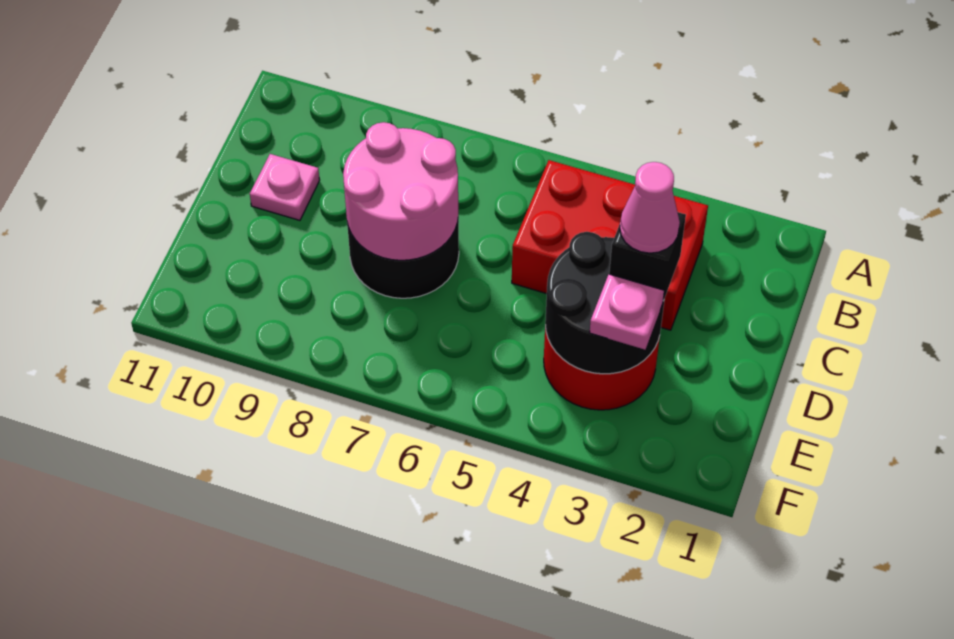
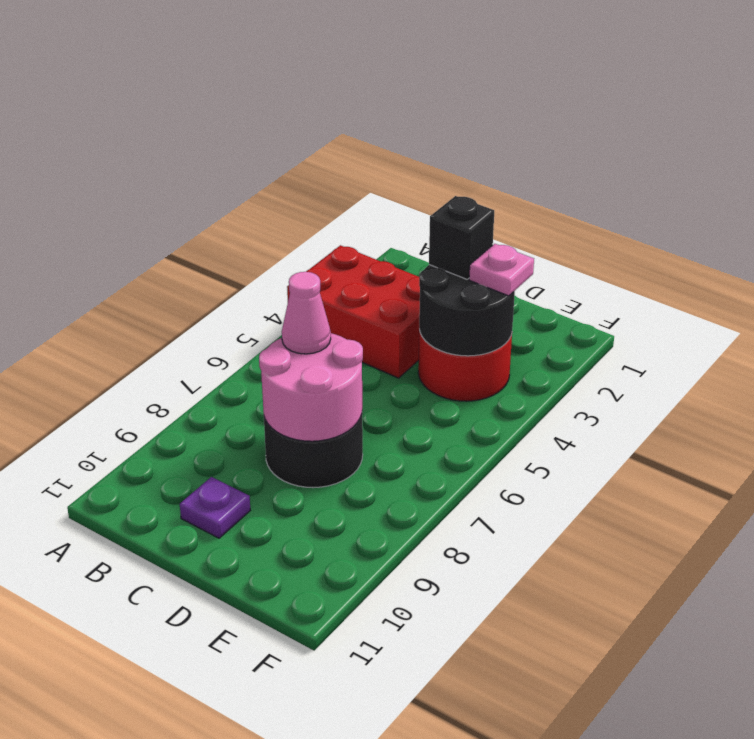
red 2x3 brick [512,160,708,330] -> red 2x3 brick turned to [287,245,420,378]
pink 1x1 plate [250,154,320,220] -> purple 1x1 plate [180,477,250,538]
pink 1x1 cone [620,162,680,253] -> pink 1x1 cone moved to [282,272,331,354]

